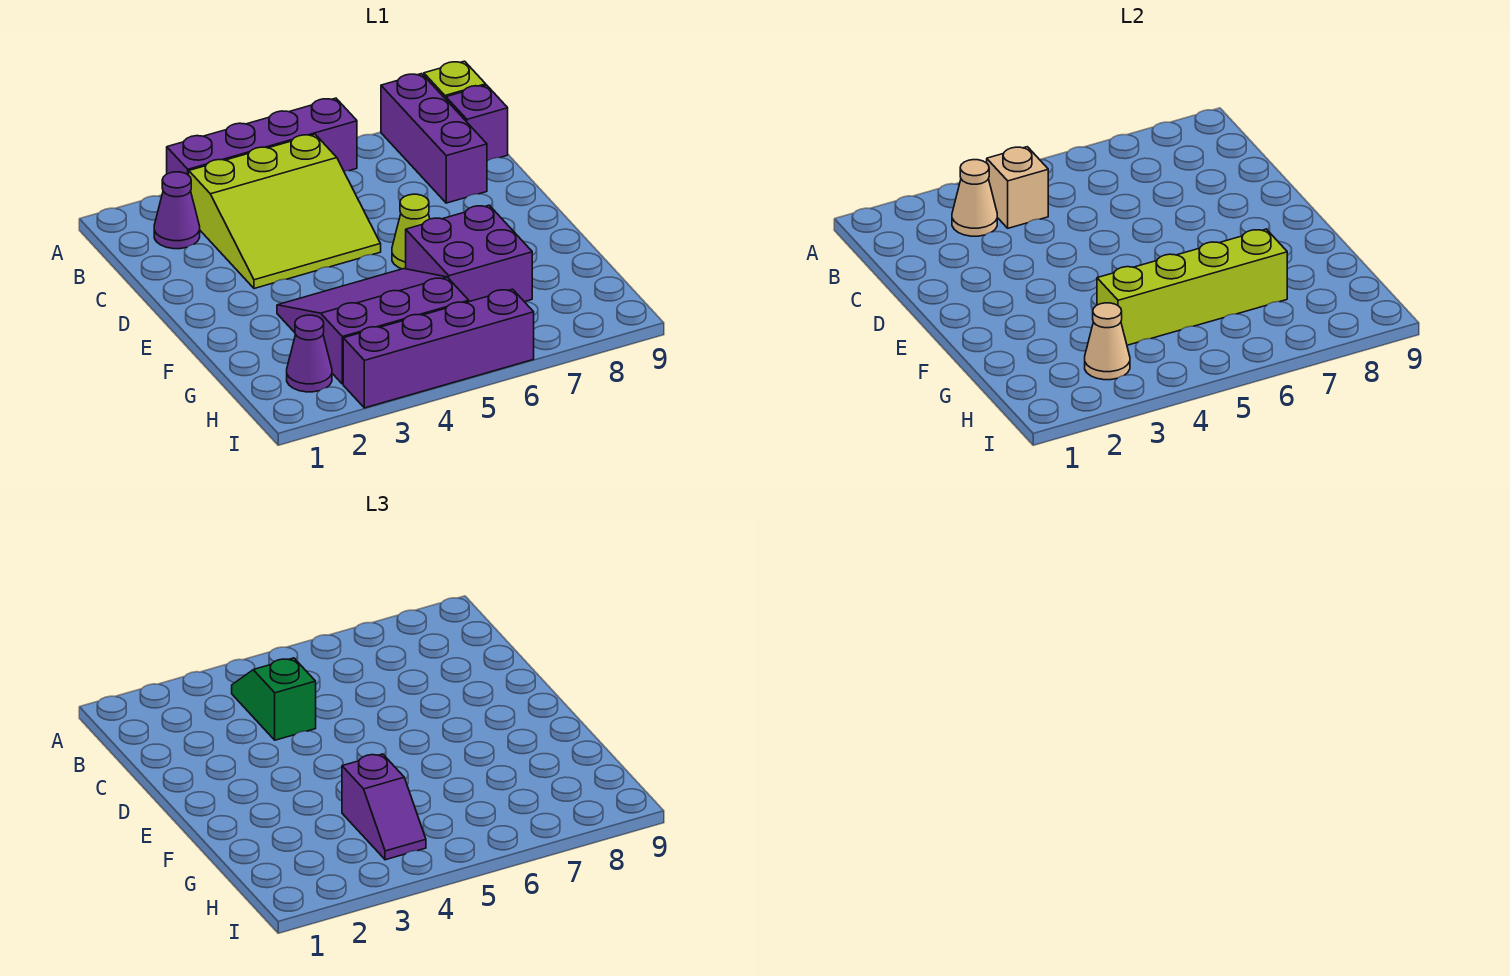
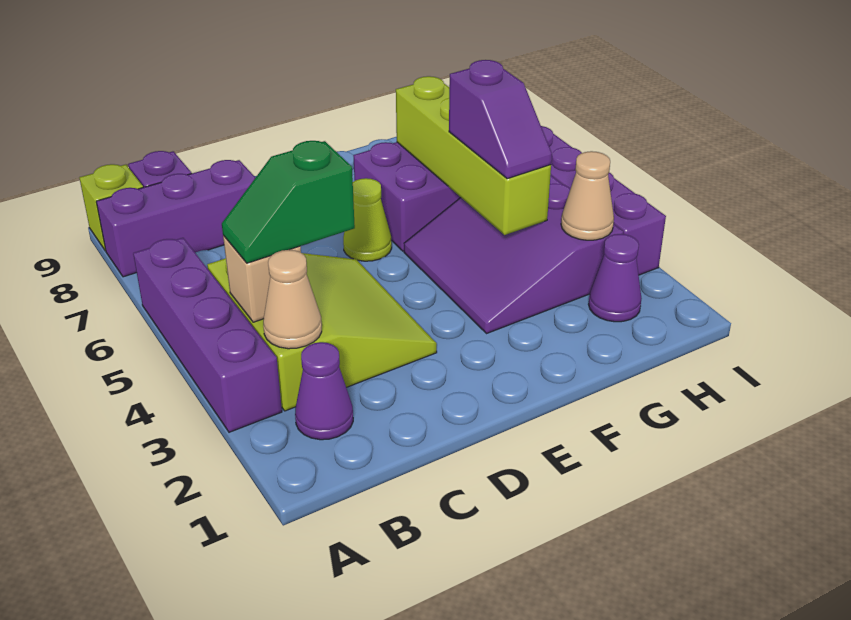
purple 1x2 slope [342,754,426,860] -> purple 1x2 slope turned to [449,60,552,179]

